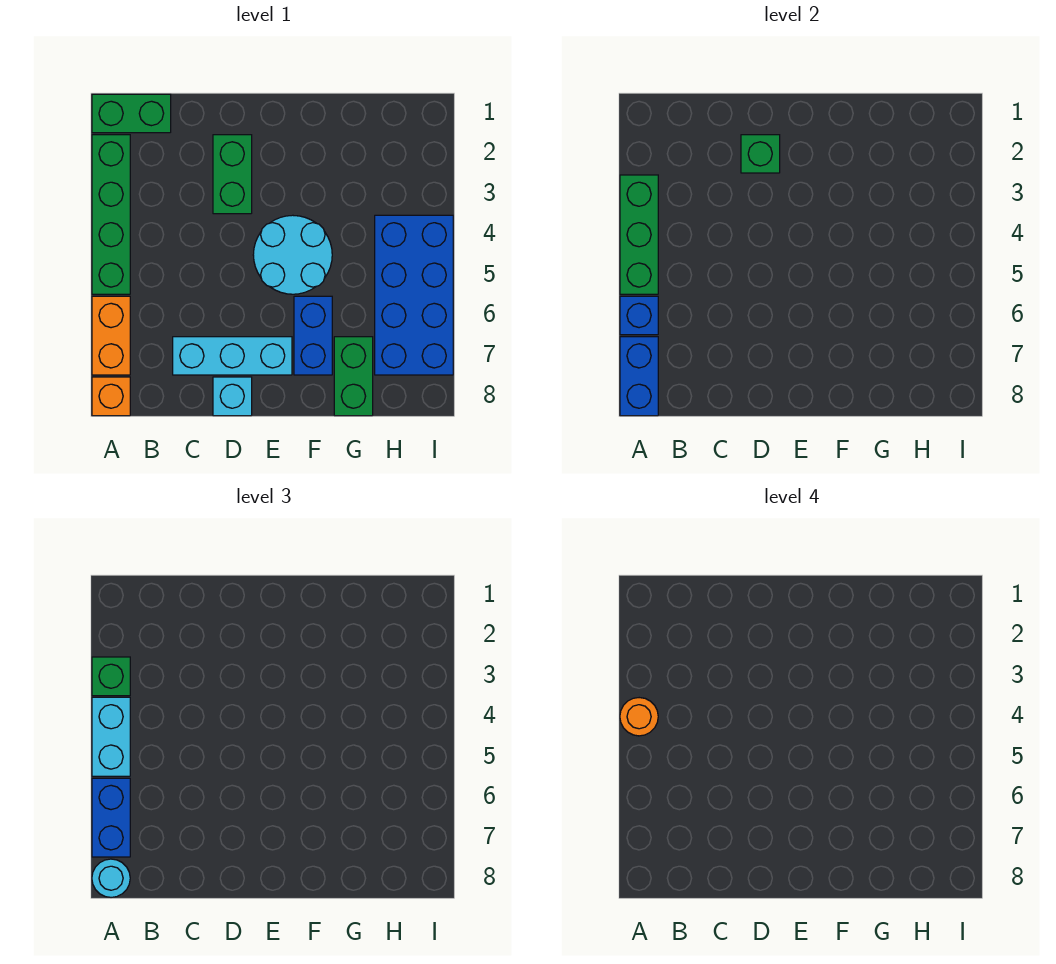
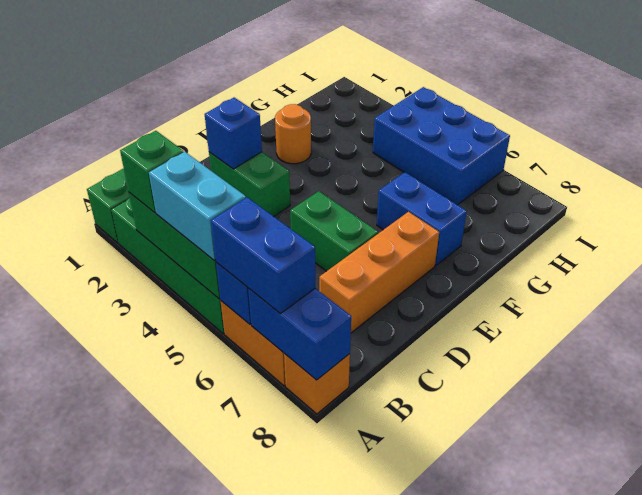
orange 1x1 round brick [620,698,658,736] -> orange 1x1 round brick moved to [275,104,311,164]
cyan 1x1 round brick [92,859,130,897] -> none
cyan 1x3 brick [173,337,292,375] -> orange 1x3 brick [319,212,439,333]
green 1x1 brick [741,135,780,173] -> blue 1x1 brick [205,98,262,169]
cyan 1x1 brick [213,377,252,416] -> none
cyan 2x2 round brick [253,215,332,294] -> none
green 1x2 brick [334,337,373,416] -> green 1x2 brick moved to [290,191,378,271]
blue 2x4 brick [375,215,453,375] -> blue 2x3 brick [373,87,510,205]

